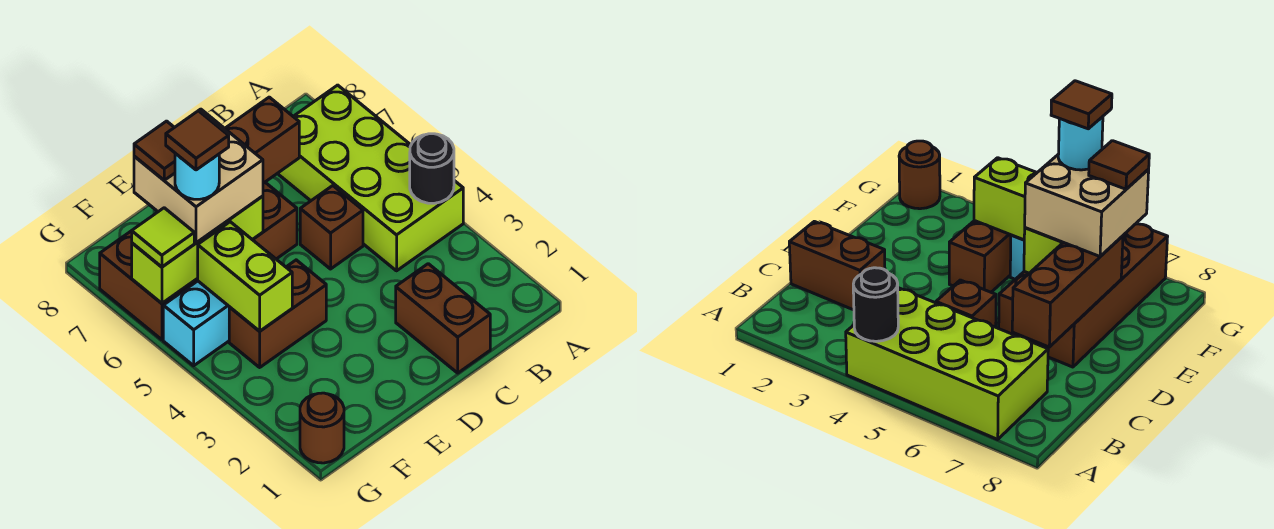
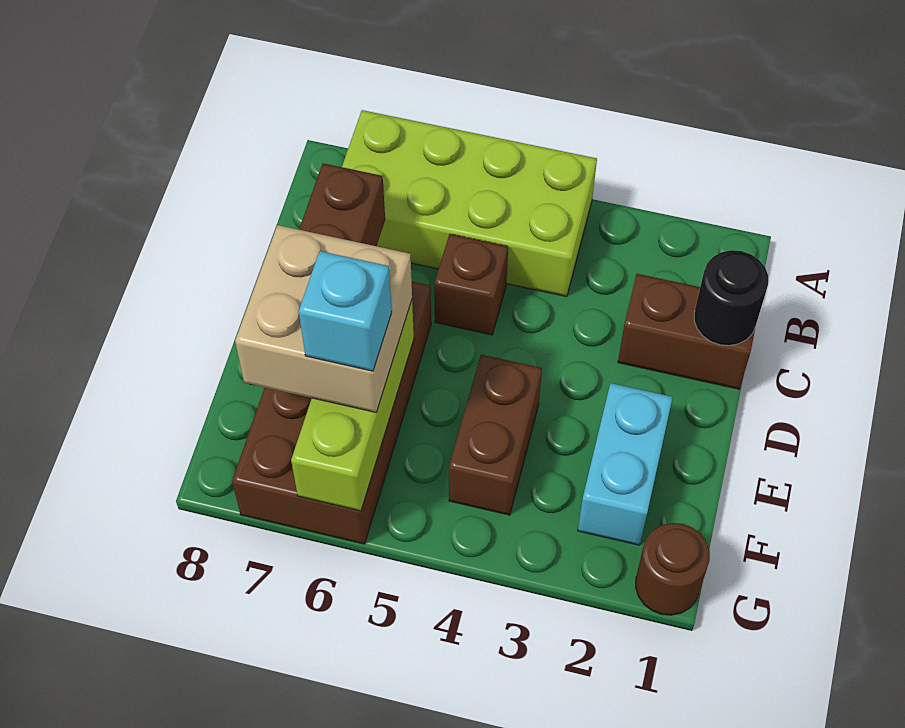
black 1x1 round brick [410,134,454,203] -> black 1x1 round brick moved to [694,250,768,346]
lime 1x2 brick [197,222,292,331] -> none
cyan 1x2 brick [163,281,229,366] -> cyan 1x2 brick moved to [578,383,673,545]
cyan 1x1 round brick [175,153,219,199] -> cyan 1x1 brick [299,251,392,371]
brown 1x1 tile [166,111,229,170] -> none
brown 1x1 tile [134,121,175,180] -> none
lime 1x1 tile [132,208,194,267] -> none

